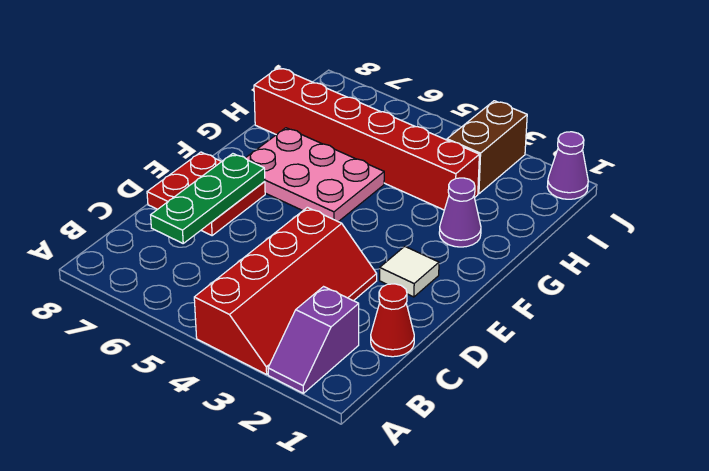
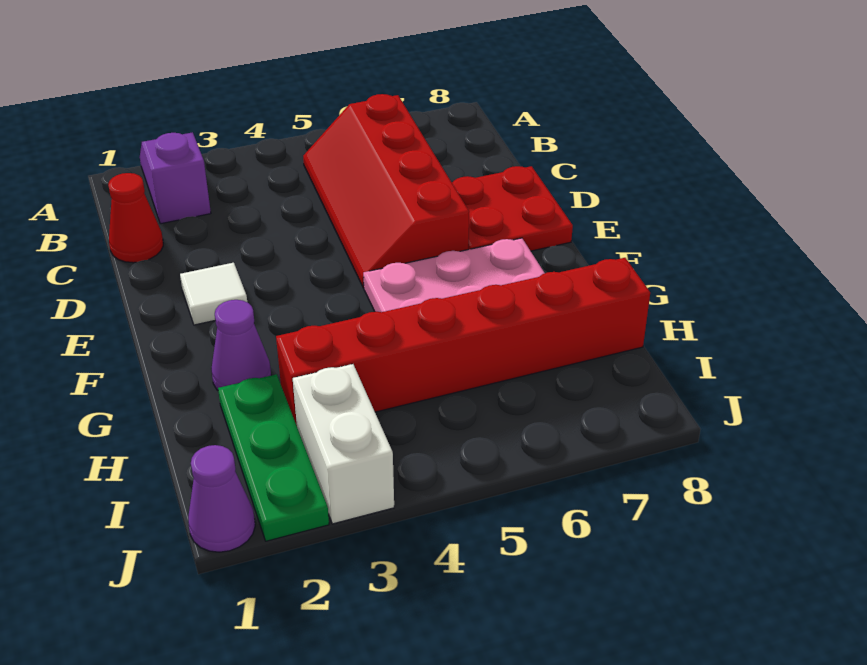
red 2x4 slope [194,207,377,375] -> red 2x4 slope moved to [303,94,469,288]
green 1x3 plate [151,154,265,243] -> green 1x3 plate moved to [218,374,329,541]
brown 1x2 brick [447,101,527,194] -> white 1x2 brick [293,364,394,524]

